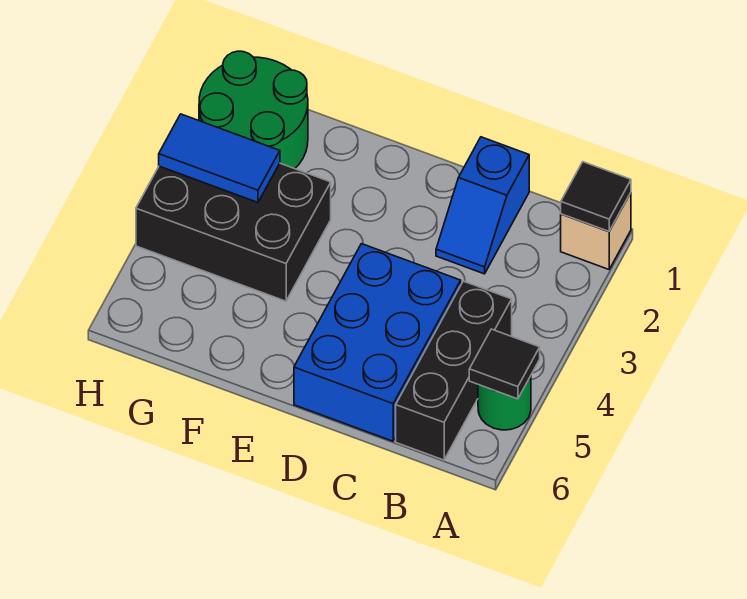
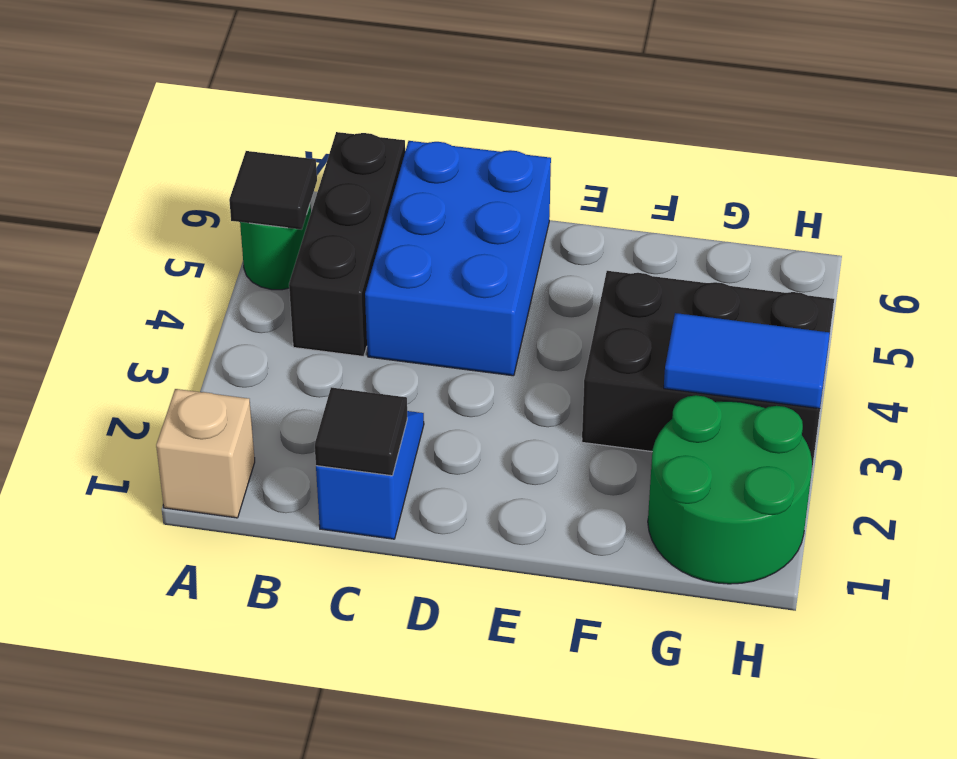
black 1x1 tile [561,162,631,231] -> black 1x1 tile moved to [315,387,407,476]

